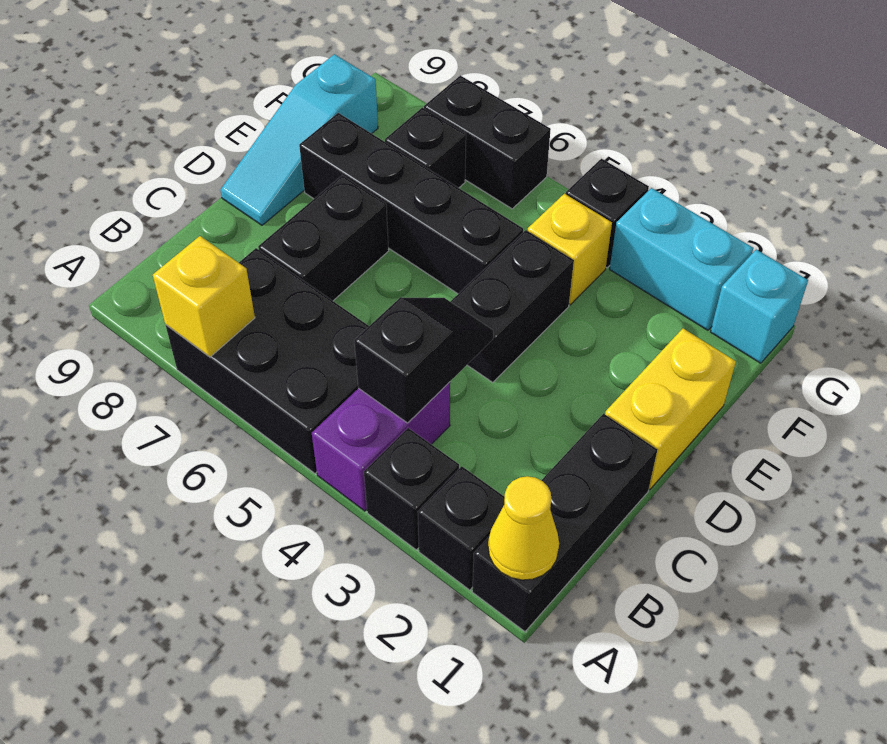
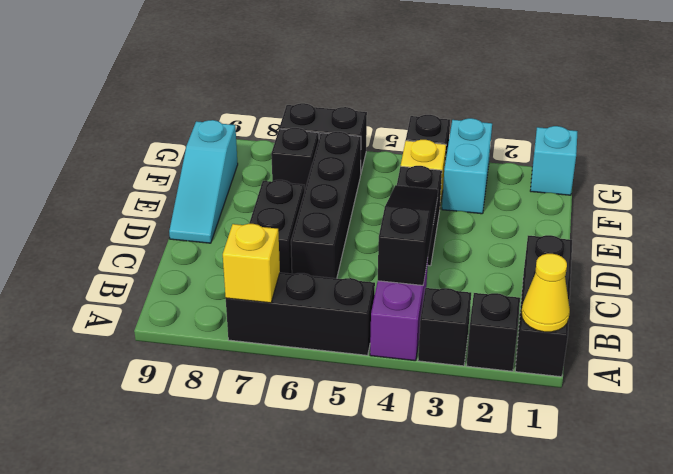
black 2x3 brick [166,248,369,473] -> black 1x3 brick [226,273,375,355]
black 1x2 slope [354,297,493,423] -> black 1x3 slope [378,185,438,285]
yellow 1x2 brick [605,329,736,489] -> none
black 1x4 brick [299,113,523,294] -> black 1x4 brick turned to [291,132,361,279]
cyan 1x2 brick [610,188,753,330] -> cyan 1x2 brick turned to [442,118,492,214]

